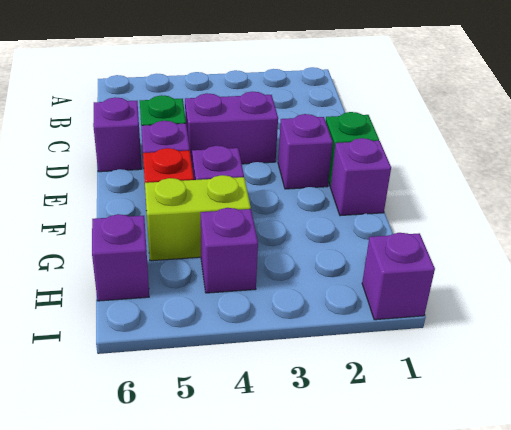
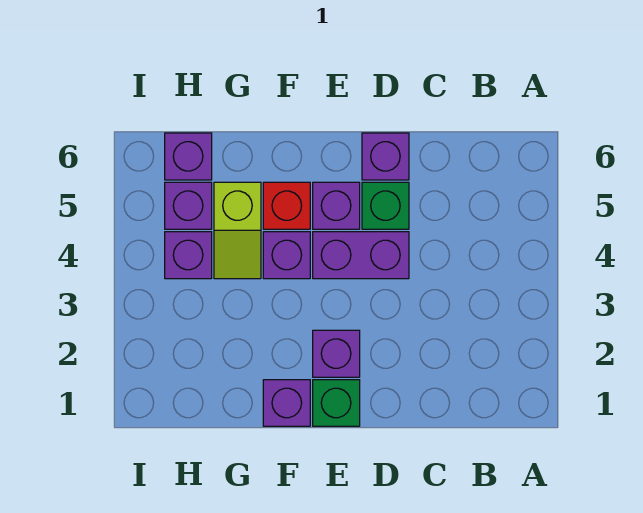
purple 1x2 brick [185,92,278,164] -> purple 1x2 brick turned to [313,232,409,279]
lime 1x2 brick [145,175,251,261] -> lime 1x2 slope [214,182,261,279]
purple 1x1 brick [362,233,435,320] -> purple 1x1 brick moved to [165,182,212,229]

